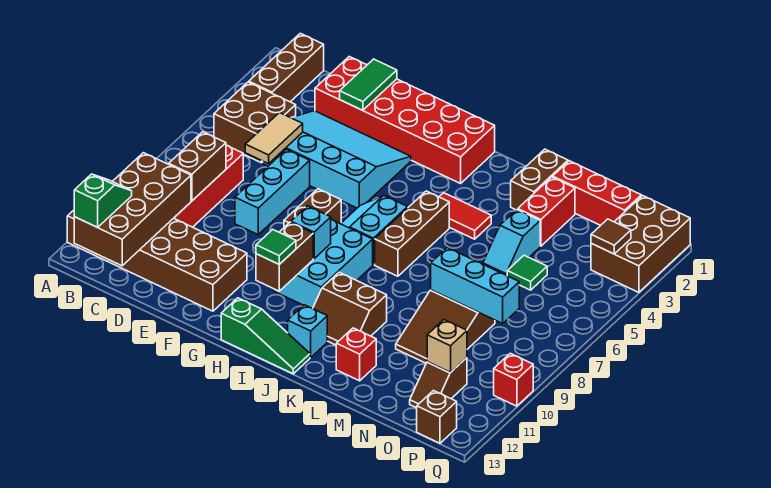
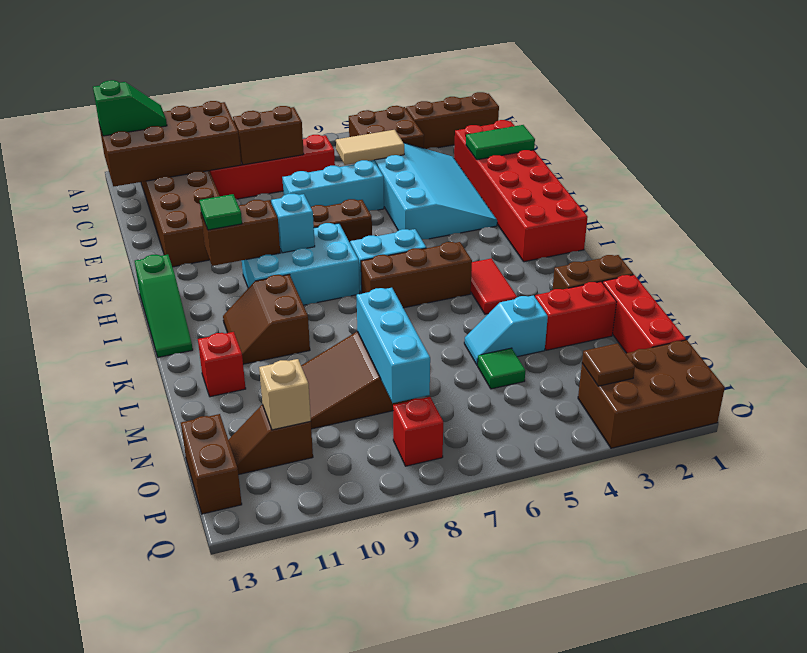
cyan 1x1 brick [288,305,327,357] -> none
brown 1x1 brick [417,391,457,443] -> brown 1x2 brick [181,414,242,514]
red 1x1 brick [494,353,533,406] -> red 1x1 brick moved to [393,397,443,466]

